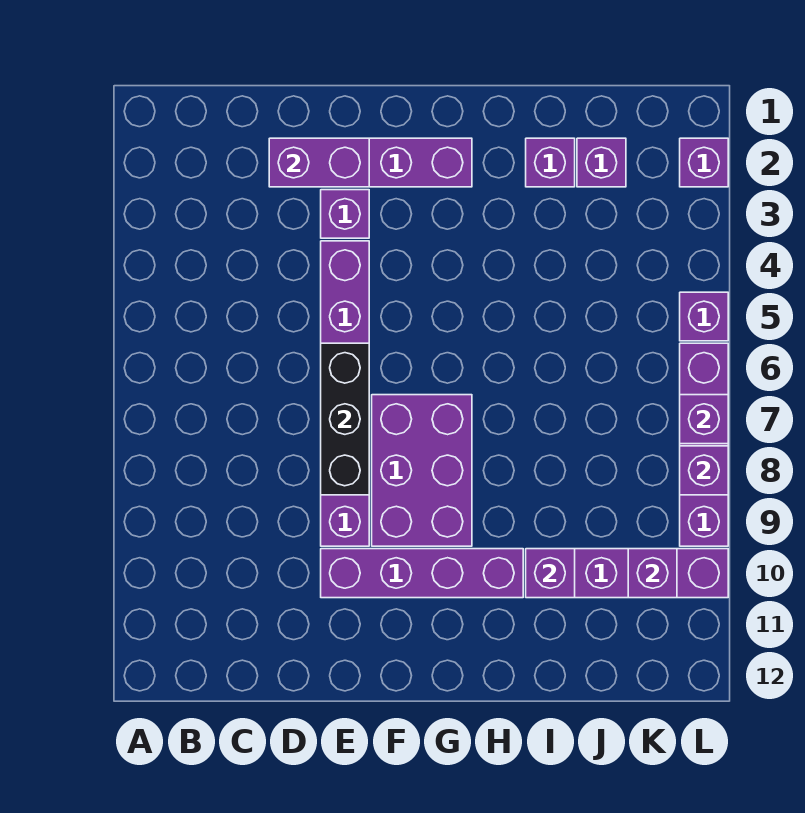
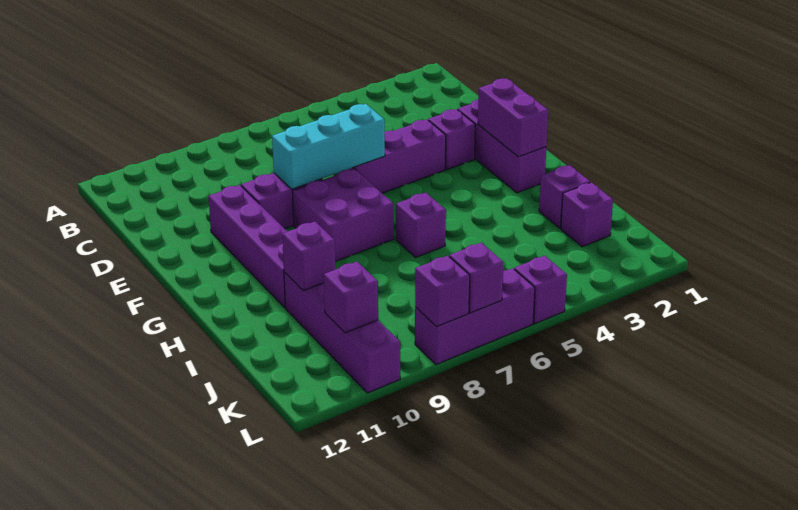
purple 1x2 brick [269,138,369,187] -> purple 1x2 brick moved to [478,78,548,157]
black 1x3 brick [321,343,369,495] -> cyan 1x3 brick [272,104,385,189]
purple 2x3 brick [372,395,472,546] -> purple 2x2 brick [292,169,394,261]
purple 1x1 brick [680,138,728,187] -> purple 1x1 brick moved to [396,193,446,258]
purple 1x4 brick [680,343,728,546] -> purple 1x3 brick [415,268,535,365]

